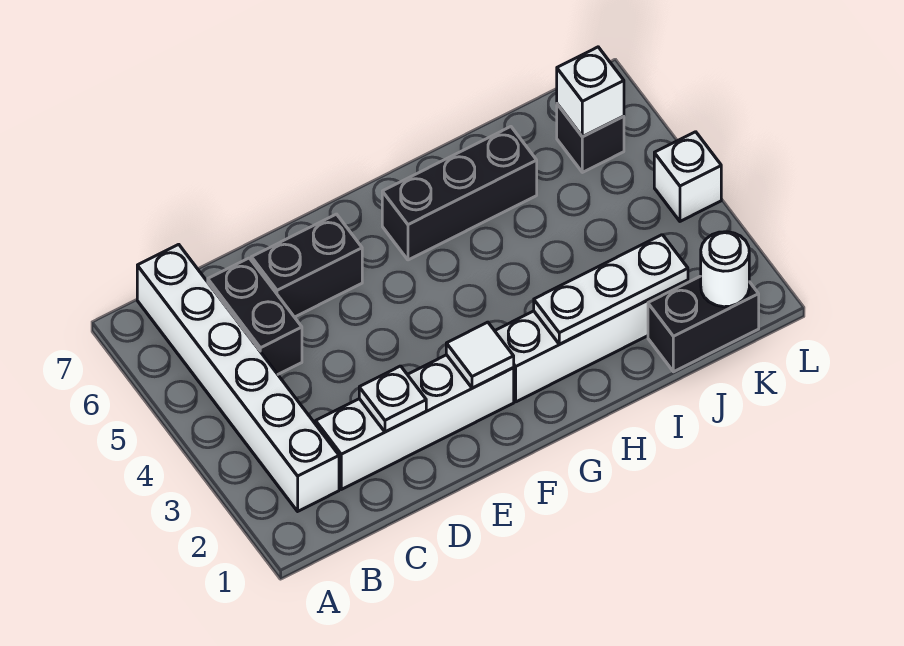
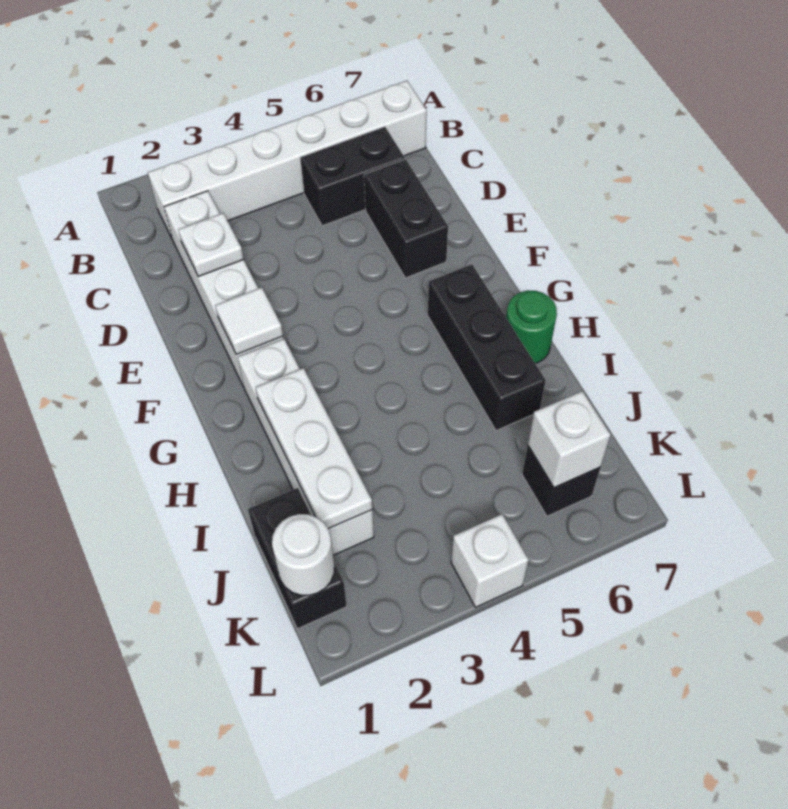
none -> green 1x1 round brick [506,290,557,363]

